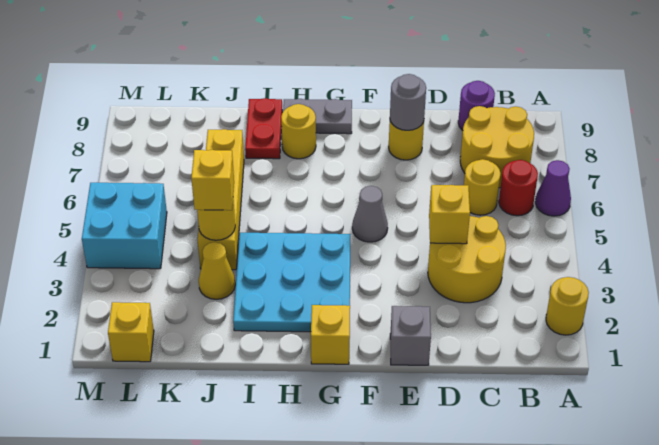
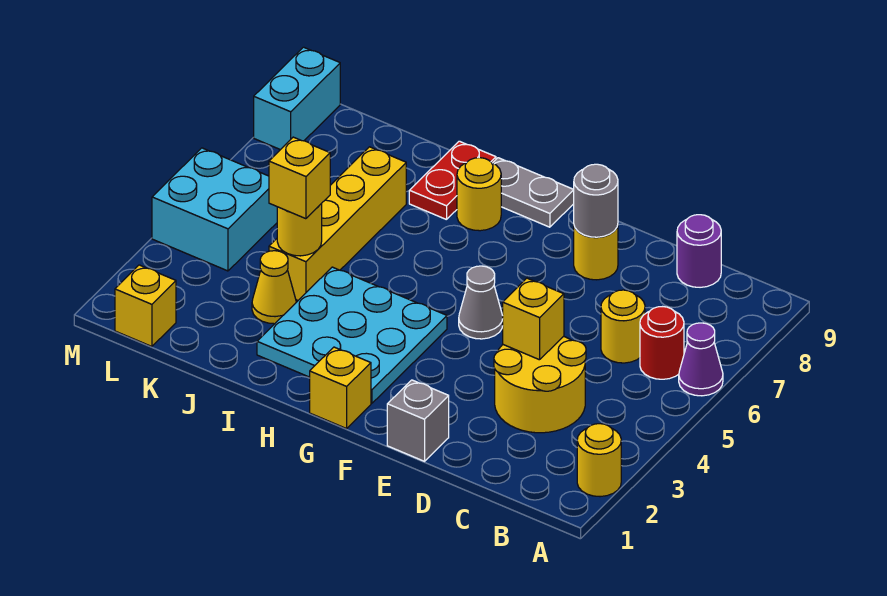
yellow 2x2 round brick [460,106,534,188] -> none
none -> cyan 1x2 brick [254,47,340,150]

